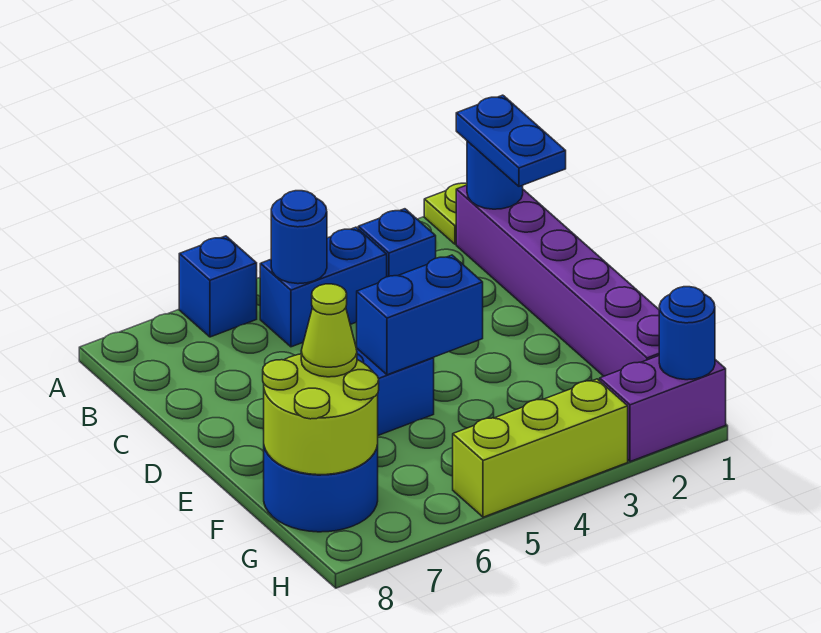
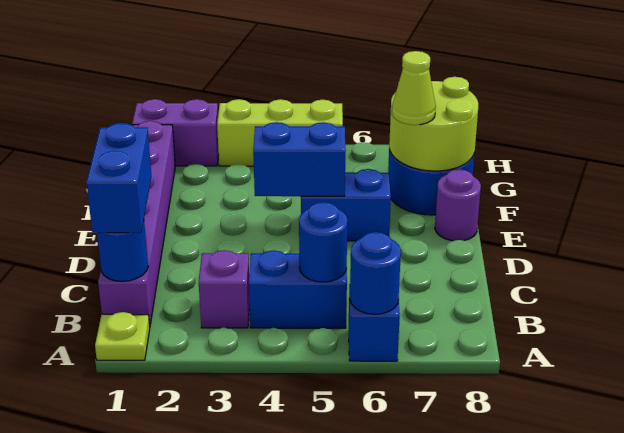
blue 1x2 plate [456,95,566,186] -> blue 1x2 brick [86,123,152,233]
blue 1x1 brick [358,209,436,277] -> purple 1x1 brick [199,250,250,328]
none -> purple 1x1 round brick [435,169,481,241]
blue 1x1 round brick [659,287,715,380] -> blue 1x1 round brick moved to [350,232,401,314]

